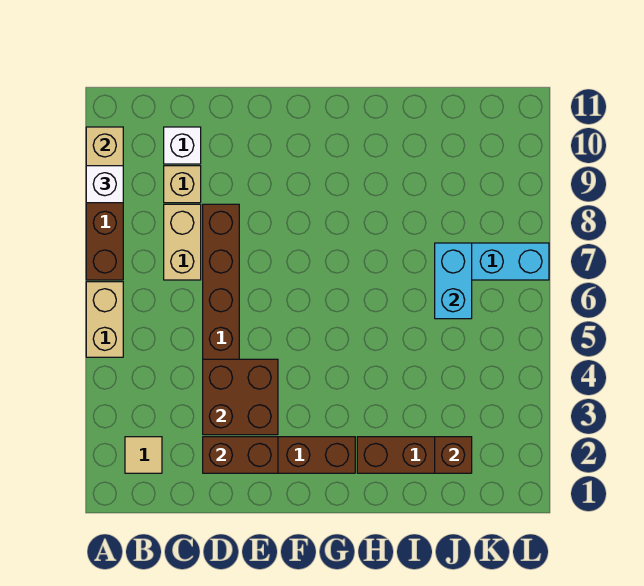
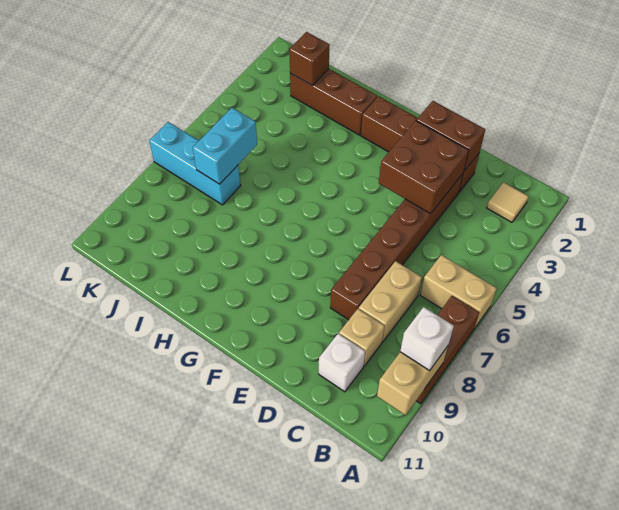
tan 1x2 brick [86,282,123,357] -> tan 1x2 brick turned to [420,255,497,329]

